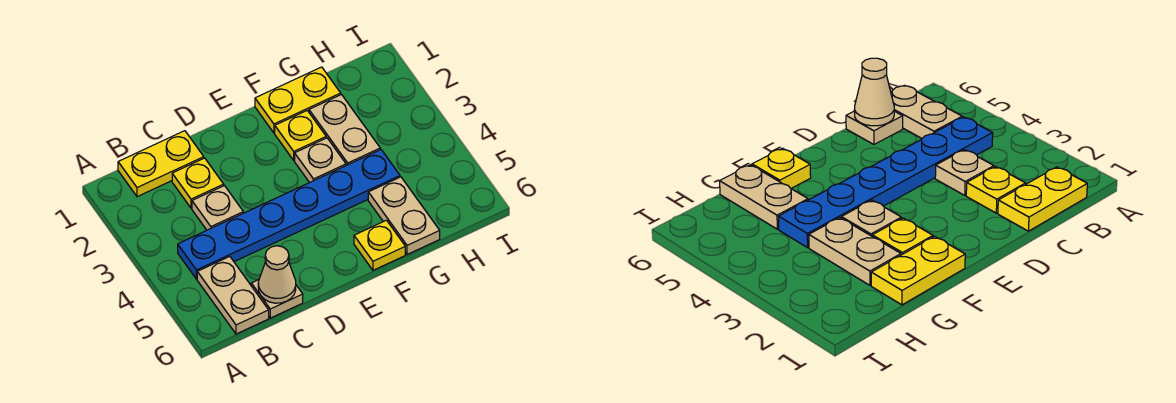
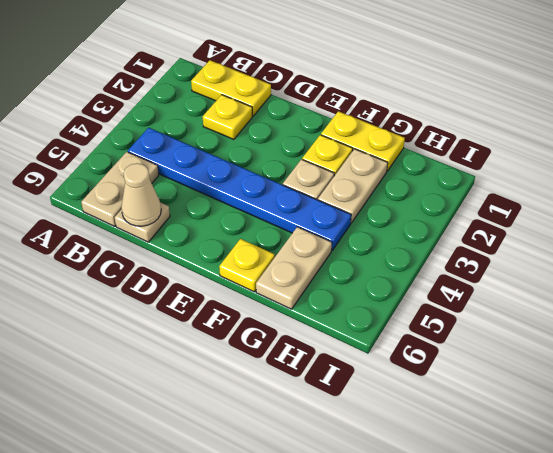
tan 1x1 plate [192,186,243,230] -> none

